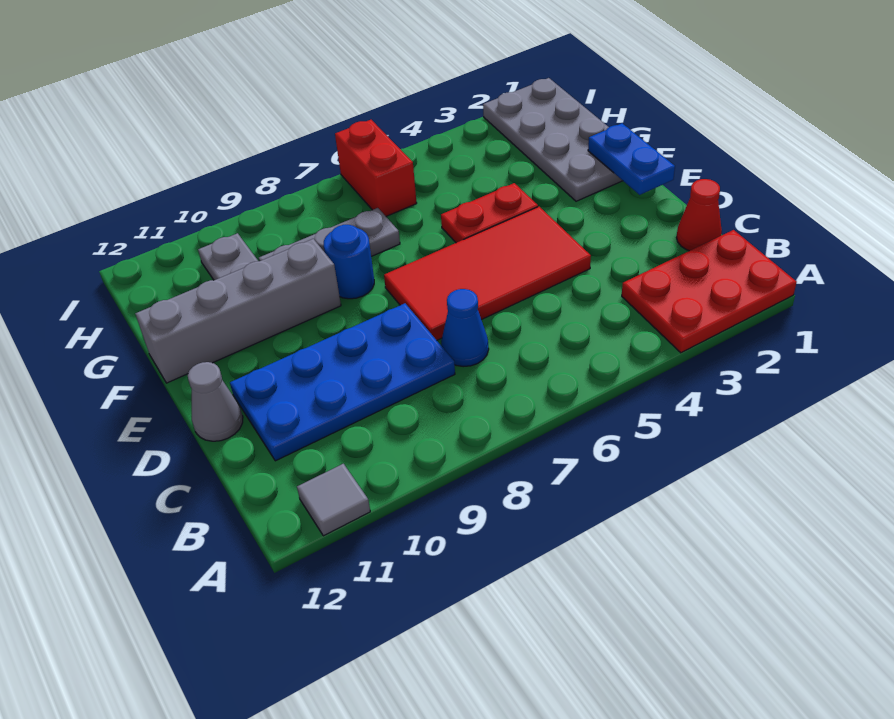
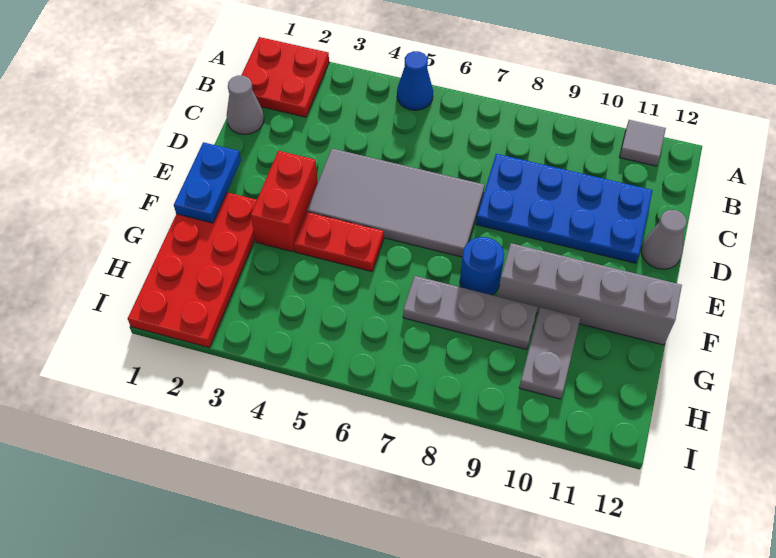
red 2x3 plate [622,230,797,353] -> red 2x2 plate [241,37,329,117]
red 1x1 cone [676,179,722,251] -> grey 1x1 cone [227,75,264,134]
blue 1x1 cone [441,289,489,367] -> blue 1x1 cone moved to [397,51,433,110]
red 2x4 tile [384,207,591,340] -> grey 2x4 tile [307,149,484,257]
grey 2x4 plate [483,78,623,201] -> red 2x4 plate [128,192,257,348]
red 1x2 brick [335,120,417,216] -> red 1x2 brick moved to [251,151,318,252]

